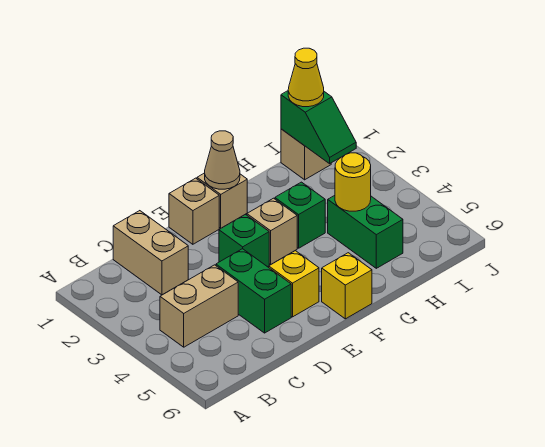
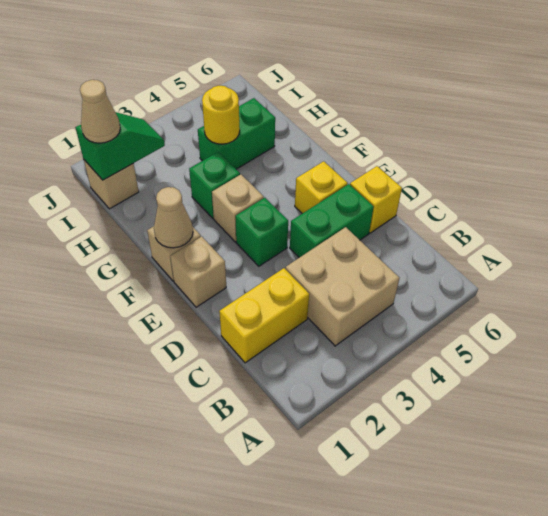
tan 1x2 brick [160,265,238,347] -> tan 2x2 brick [285,227,399,346]
tan 1x2 brick [113,211,188,295] -> yellow 1x2 brick [219,268,309,363]
yellow 1x1 brick [322,253,372,319] -> yellow 1x1 brick moved to [350,166,402,233]
yellow 1x1 cone [288,48,324,107] -> tan 1x1 cone [80,80,120,143]

